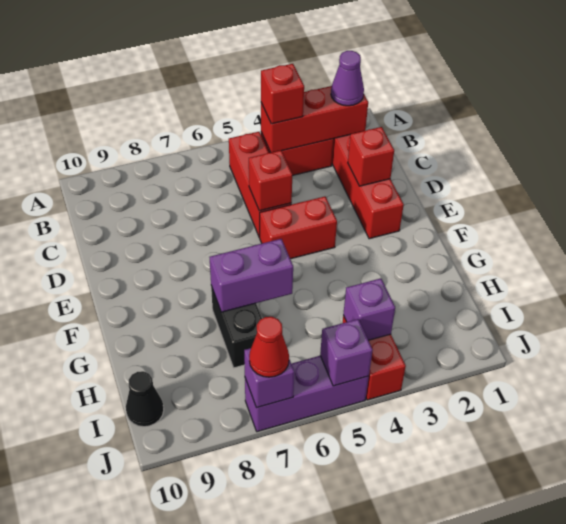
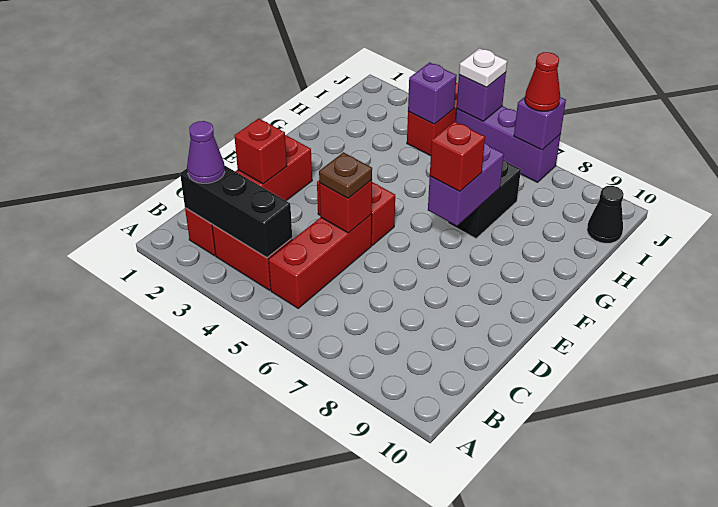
red 1x3 brick [261,86,368,153] -> black 1x3 brick [180,165,292,258]
red 1x1 brick [261,64,304,124] -> red 1x1 brick moved to [430,121,485,191]
none -> brown 1x1 plate [319,152,372,198]
purple 1x2 brick [210,239,293,312] -> purple 1x2 brick turned to [428,143,504,226]
none -> white 1x1 plate [459,48,507,87]

